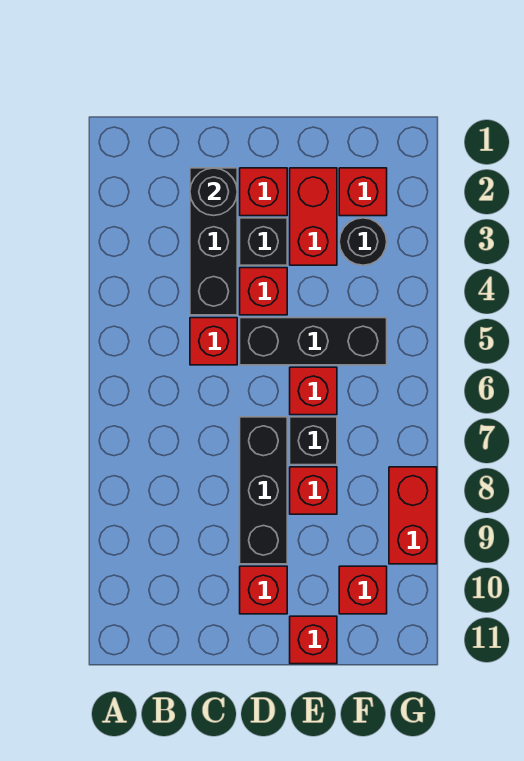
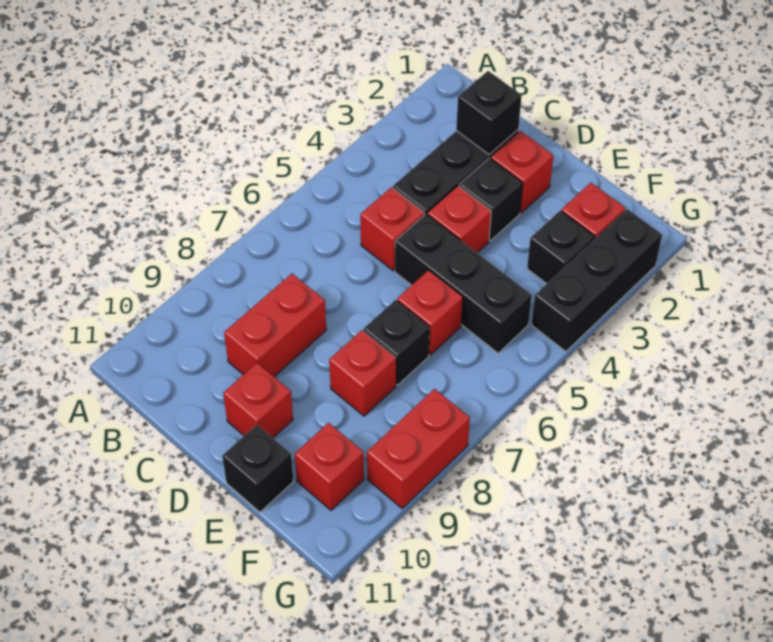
black 1x1 round brick [190,168,237,216] -> black 1x1 brick [456,71,522,155]
black 1x3 brick [240,417,287,564] -> black 1x3 brick moved to [532,209,662,352]
red 1x2 brick [290,168,337,265] -> red 1x2 brick moved to [224,274,326,377]
red 1x1 brick [290,616,337,664] -> black 1x1 brick [222,425,294,512]
black 1x1 round brick [339,218,387,265] -> black 1x1 brick [527,211,595,284]

